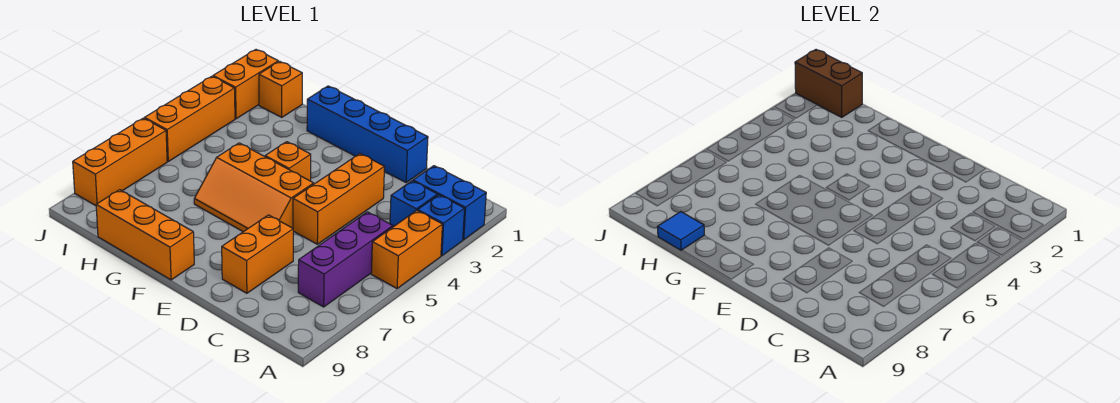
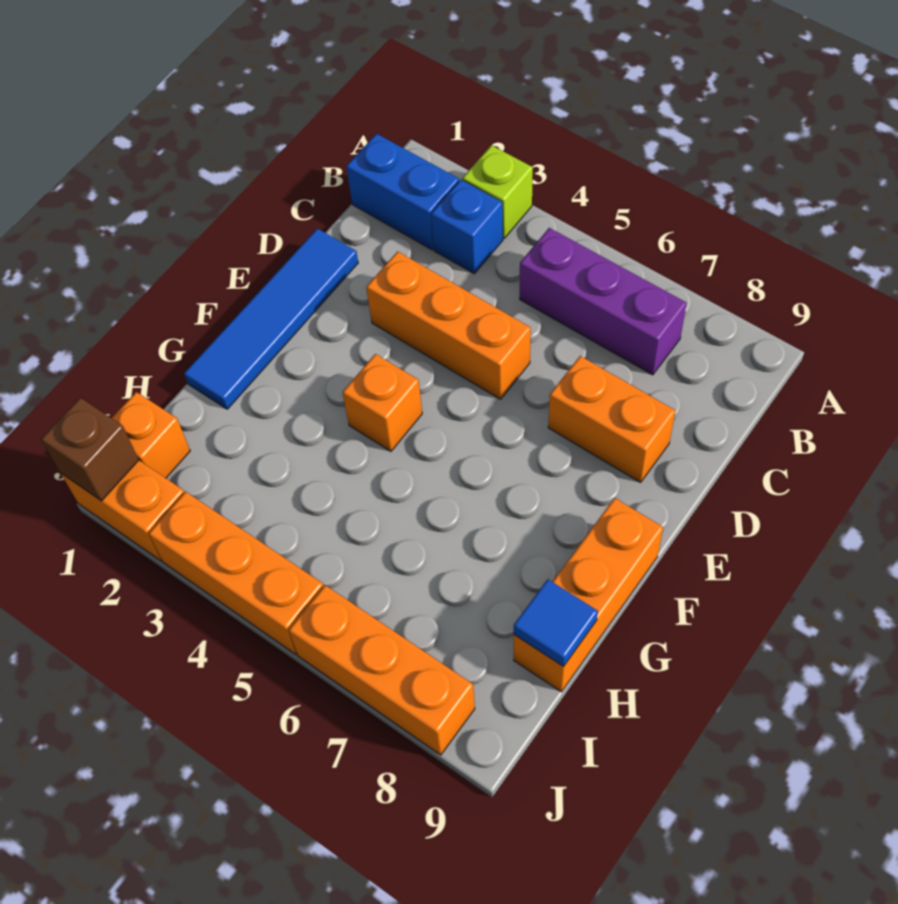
blue 1x2 brick [413,166,486,240] -> blue 1x2 brick turned to [346,134,459,250]
blue 1x1 brick [418,195,465,256] -> lime 1x1 brick [462,145,533,238]
orange 1x2 brick [371,210,443,288] -> none
blue 1x4 brick [307,86,428,182] -> blue 1x4 tile [184,228,358,409]
orange 2x3 slope [194,143,314,232] -> none
brown 1x2 brick [795,50,862,117] -> brown 1x1 brick [41,398,139,501]

